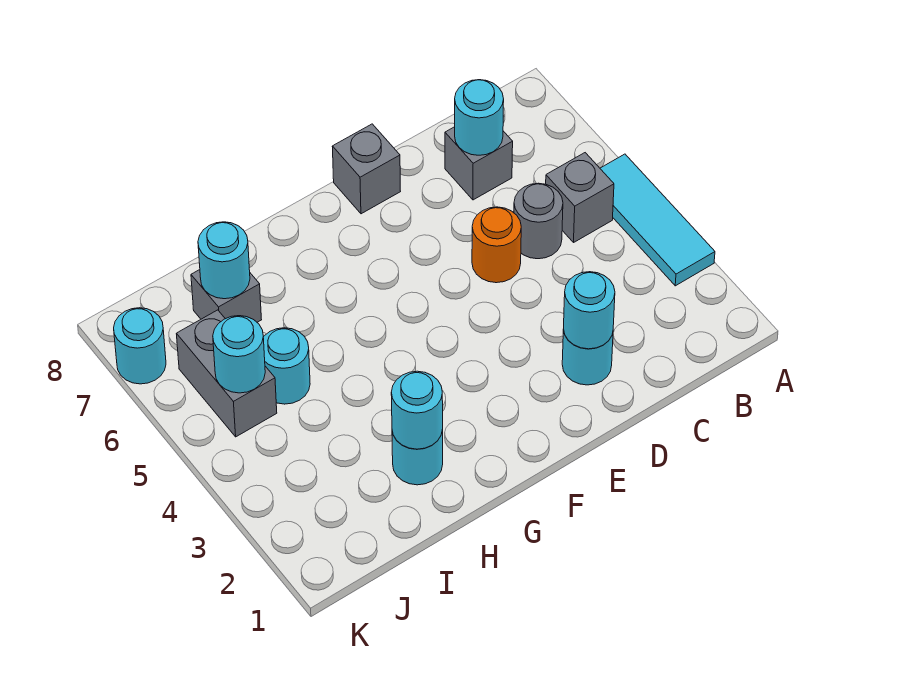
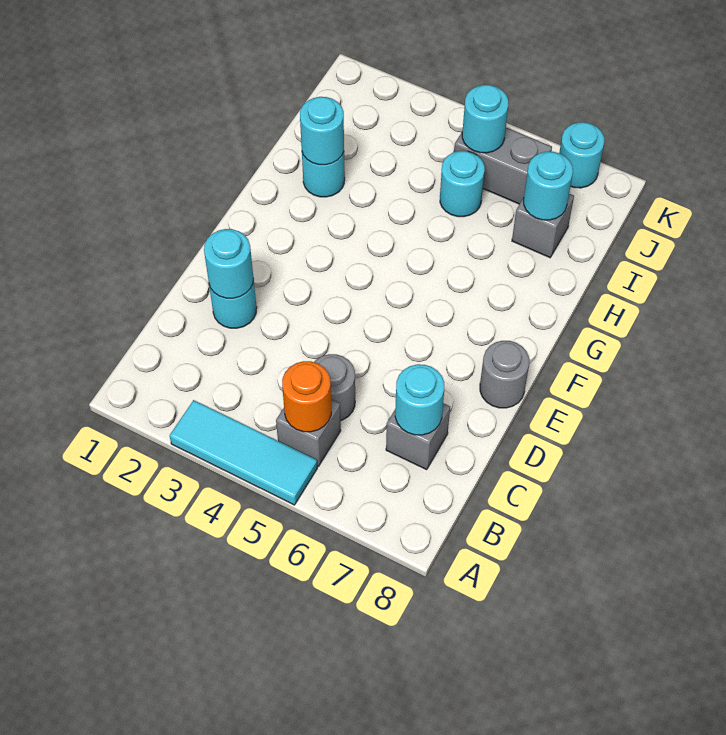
orange 1x1 round brick [472,207,521,283] -> orange 1x1 round brick moved to [282,361,331,432]
grey 1x1 brick [332,124,401,214] -> grey 1x1 round brick [480,341,529,408]

